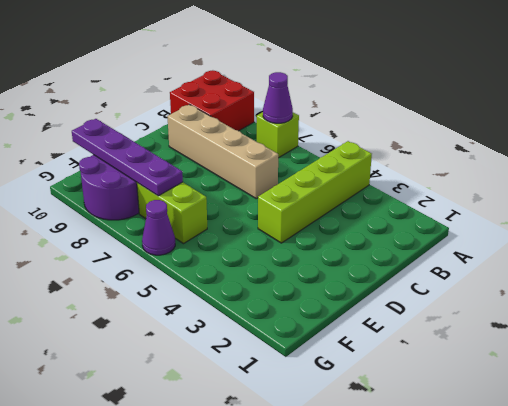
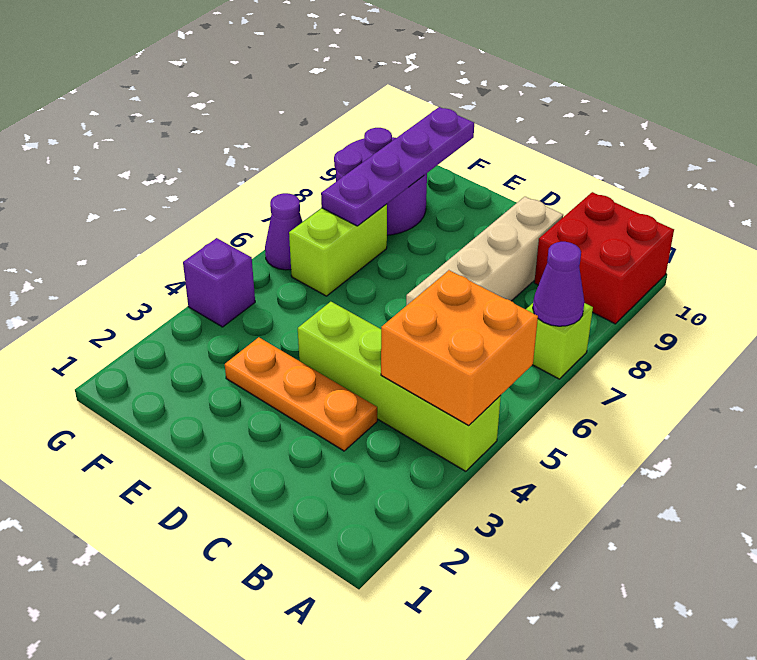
none -> orange 2x2 brick [381,270,538,425]
none -> orange 1x3 plate [225,337,377,451]
none -> purple 1x1 brick [183,238,255,327]

